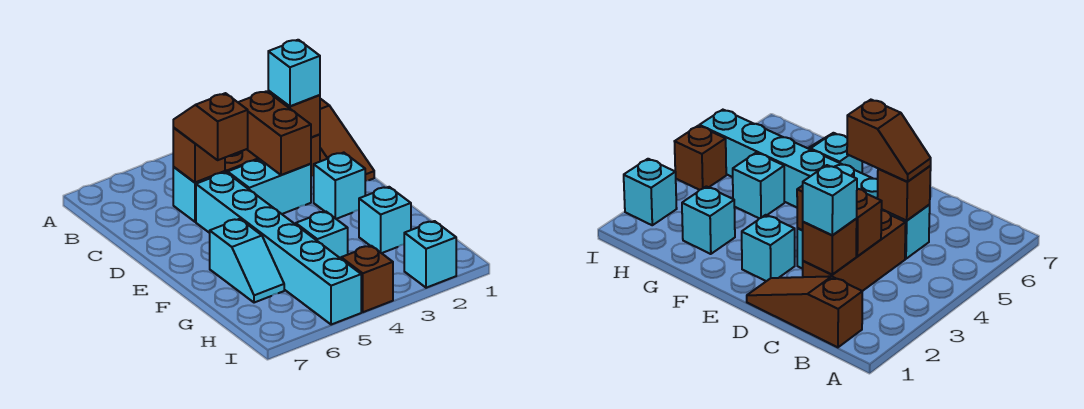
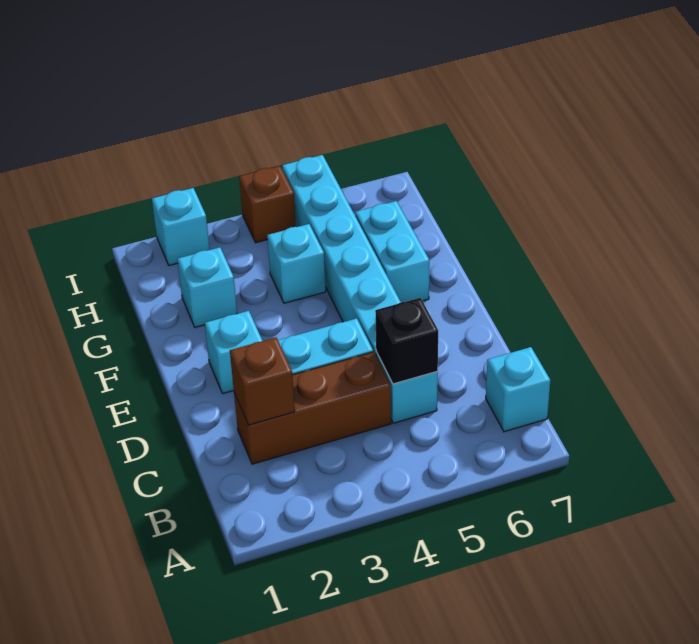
brown 1x3 slope [320,99,374,181] -> none
cyan 1x1 brick [268,40,320,106] -> cyan 1x1 brick moved to [486,347,550,432]
brown 1x2 brick [238,91,311,175] -> none
brown 1x1 brick [173,128,225,183] -> black 1x1 brick [375,298,438,384]
brown 1x2 slope [173,93,248,160] -> none
cyan 1x2 slope [210,219,284,303] -> cyan 1x2 brick [355,201,429,302]

